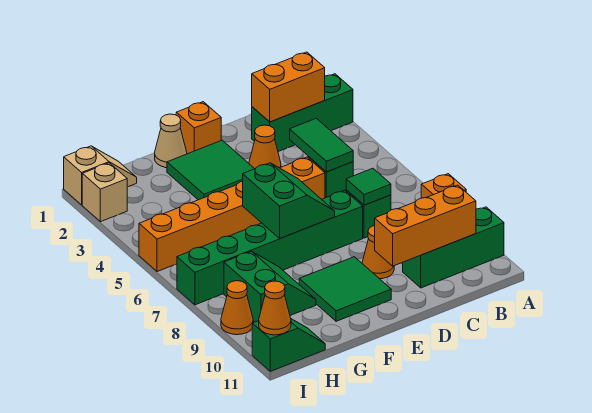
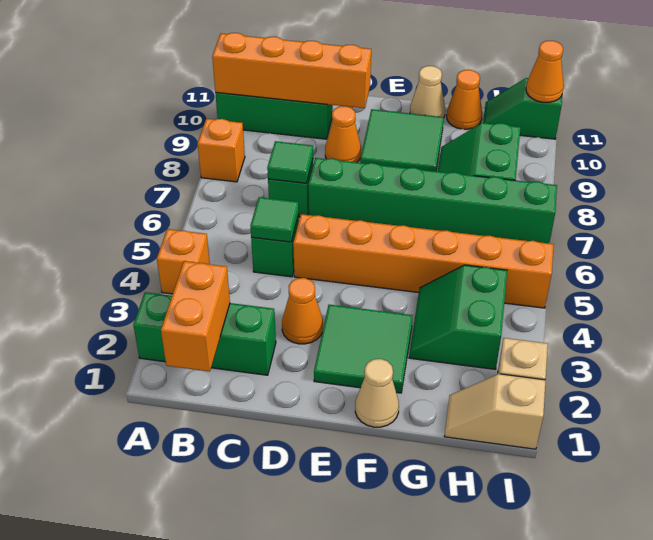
orange 1x2 brick [252,52,325,122] -> orange 1x2 brick turned to [161,261,230,372]
orange 1x3 brick [375,185,476,266] -> orange 1x4 brick [212,33,371,109]
green 1x2 tile [290,118,353,172] -> green 1x1 tile [250,197,299,242]
orange 1x1 brick [176,102,221,154] -> orange 1x1 brick moved to [157,229,210,294]
green 2x2 slope [243,163,335,238] -> green 2x2 slope moved to [409,265,507,369]
none -> tan 1x1 cone [410,66,445,117]
orange 1x1 cone [221,281,253,335] -> orange 1x1 cone moved to [447,70,482,129]

